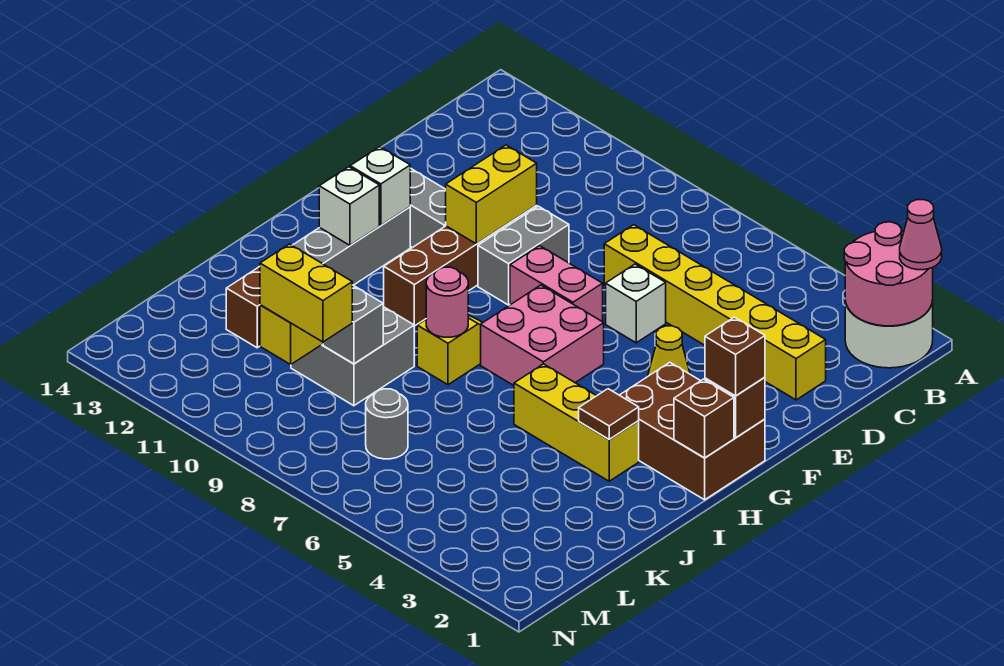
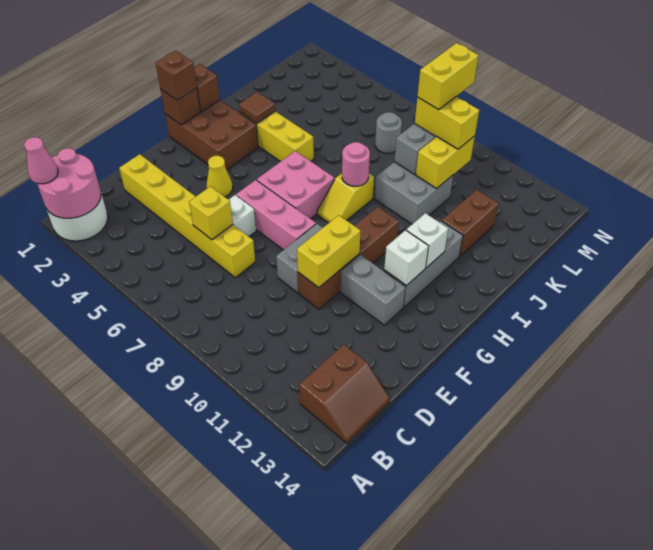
none -> brown 2x2 slope [299,344,390,443]
none -> yellow 1x1 brick [189,186,233,240]
pink 1x2 brick [510,246,603,322] -> pink 1x3 brick [236,180,316,250]
none -> yellow 1x2 brick [417,43,479,110]

